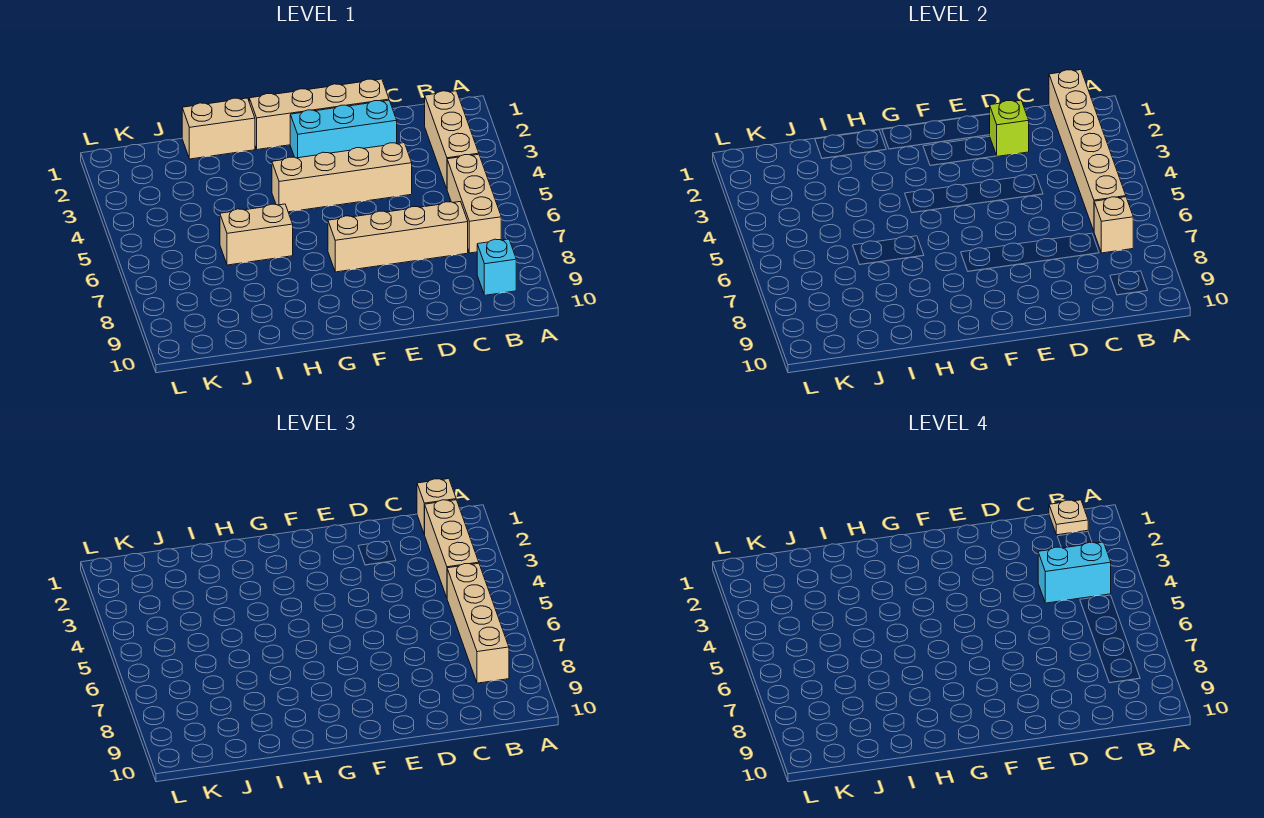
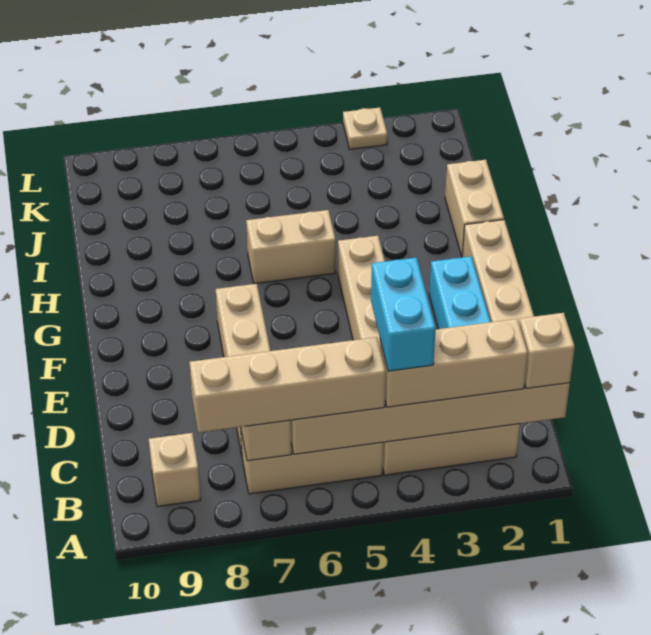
tan 1x1 plate [1049,500,1088,535] -> tan 1x1 plate moved to [343,108,387,149]
cyan 1x1 brick [477,239,516,295] -> tan 1x1 brick [149,433,201,507]
lime 1x1 brick [990,100,1029,156] -> none
tan 1x2 brick [220,204,293,265] -> tan 1x2 brick turned to [246,210,336,284]

